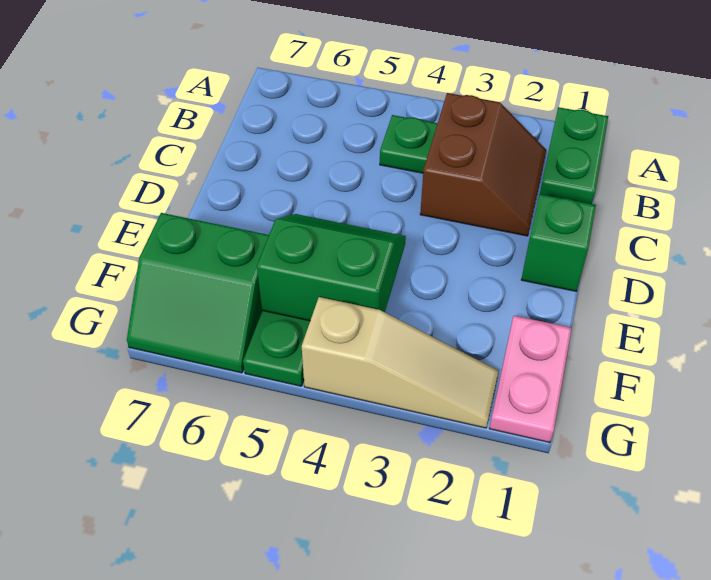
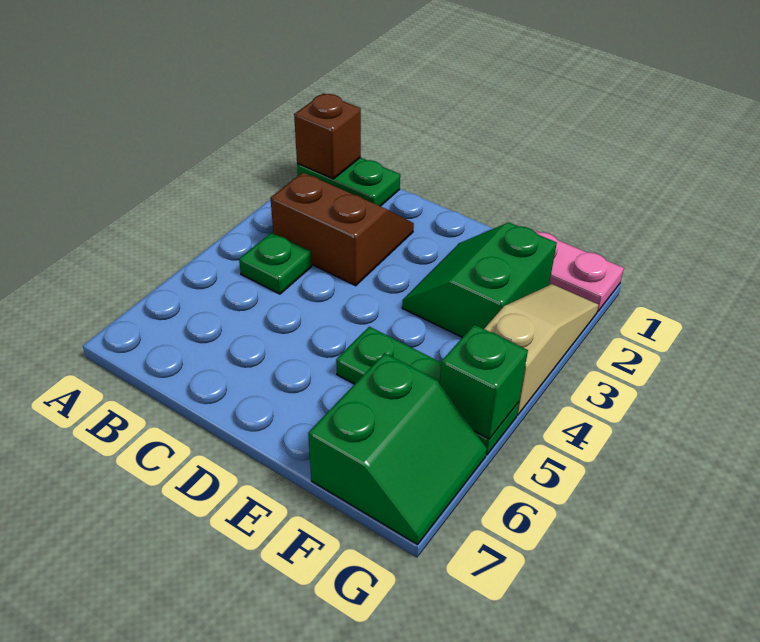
none -> brown 1x1 brick [294,94,361,179]
green 1x1 brick [521,194,596,291] -> green 1x1 brick moved to [440,325,528,439]
green 2x2 slope [257,214,406,321] -> green 2x2 slope moved to [402,223,557,337]

